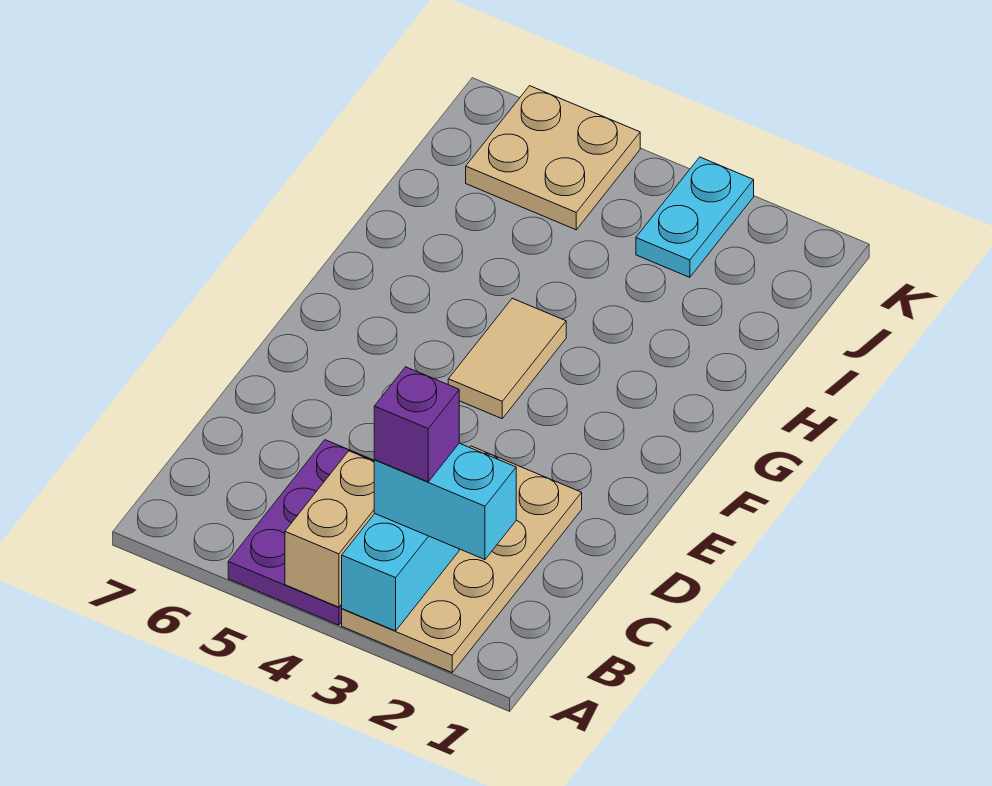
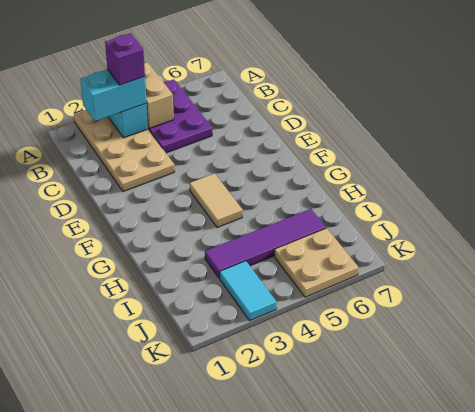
none -> purple 1x4 tile [205,209,326,278]
cyan 1x2 plate [636,157,754,277] -> cyan 1x2 tile [220,261,276,321]

